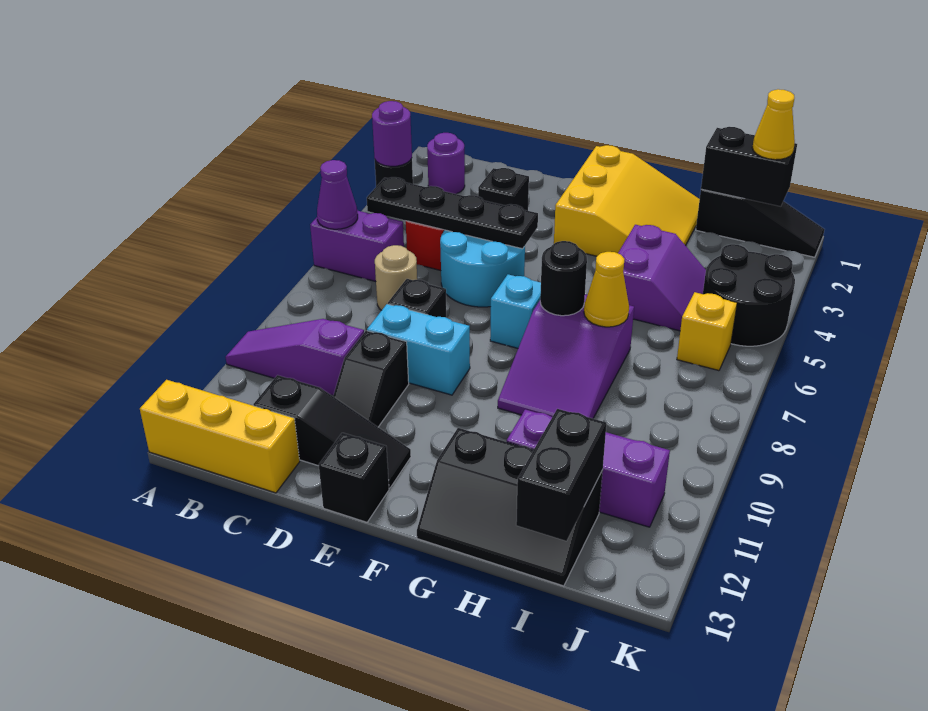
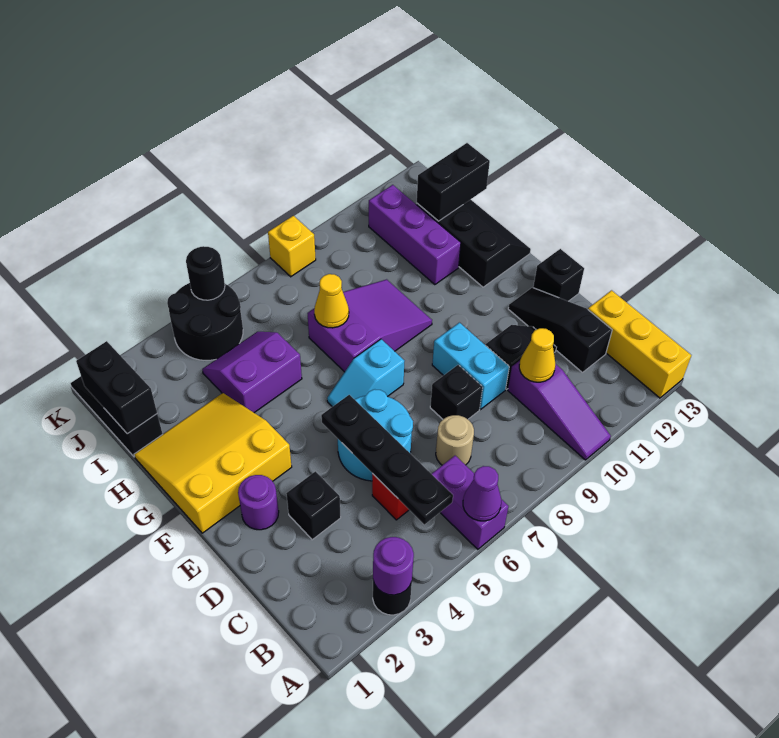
purple 1x1 round brick [427,133,465,194] -> purple 1x1 round brick moved to [238,475,279,530]
black 1x1 round brick [540,241,587,316] -> black 1x1 round brick moved to [186,246,225,300]
yellow 1x1 cone [752,89,795,160] -> yellow 1x1 cone moved to [519,328,555,382]
yellow 1x1 brick [677,292,737,371] -> yellow 1x1 brick moved to [268,216,316,277]

